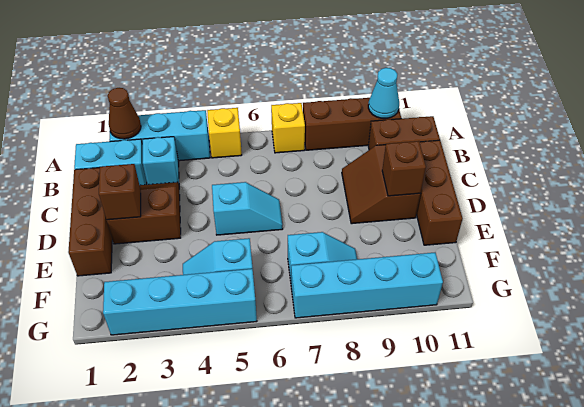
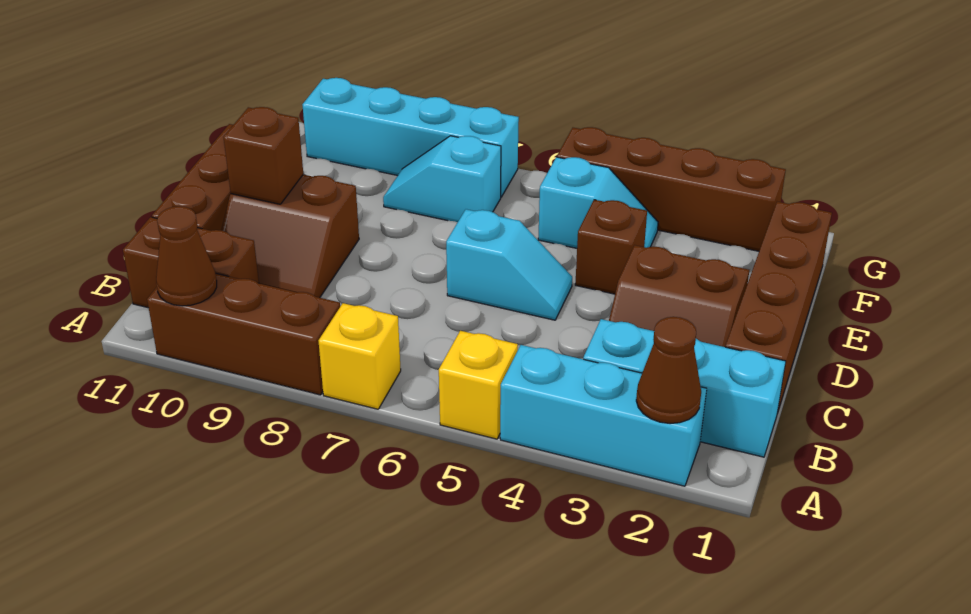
cyan 1x1 cone [368,68,399,118] -> brown 1x1 cone [156,206,217,306]
brown 1x3 brick [68,168,112,276] -> brown 1x4 brick [725,202,832,413]
brown 2x2 slope [342,145,420,224] -> brown 2x2 slope turned to [221,175,359,298]
brown 1x1 brick [99,164,141,220] -> brown 1x1 brick moved to [575,200,647,294]
cyan 1x2 slope [212,182,283,235] -> cyan 1x2 slope turned to [446,209,572,320]
cyan 1x4 brick [103,269,257,335] -> brown 1x4 brick [557,127,786,251]

